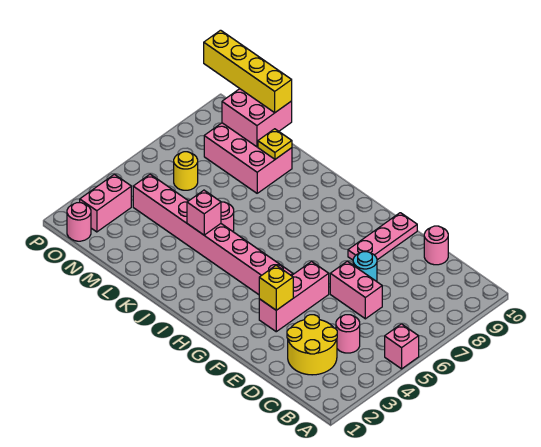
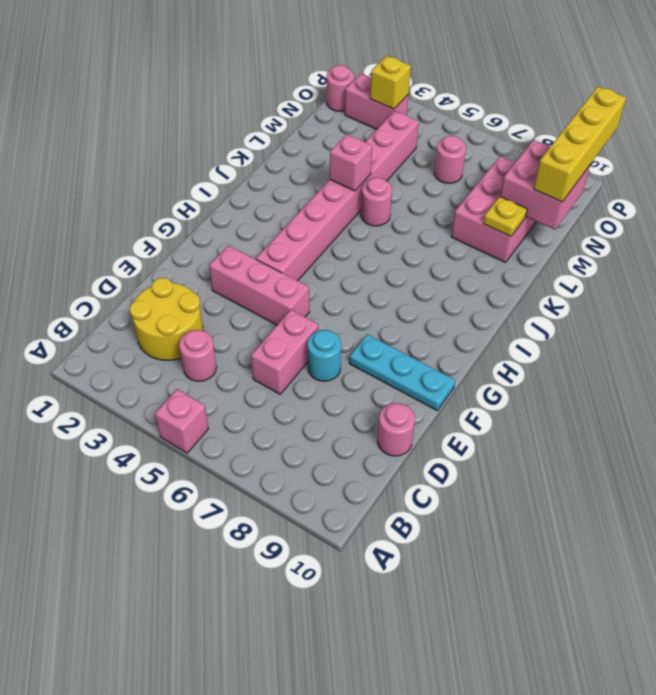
yellow 1x1 brick [259,265,293,310] -> yellow 1x1 brick moved to [370,56,411,109]
pink 1x3 plate [348,213,417,260] -> cyan 1x3 plate [349,334,455,410]
yellow 1x1 round brick [174,152,198,190] -> pink 1x1 round brick [434,136,466,183]

